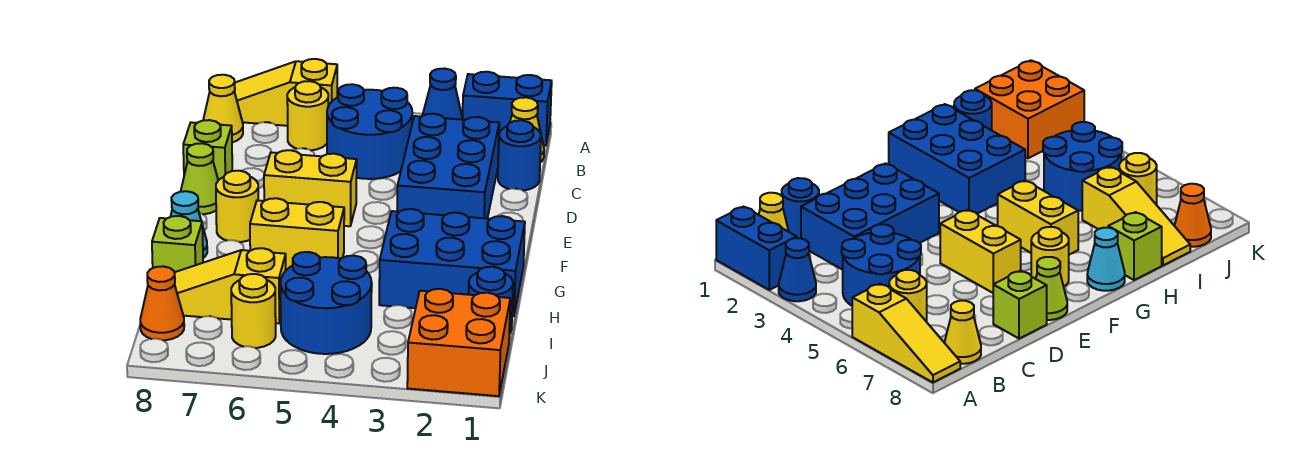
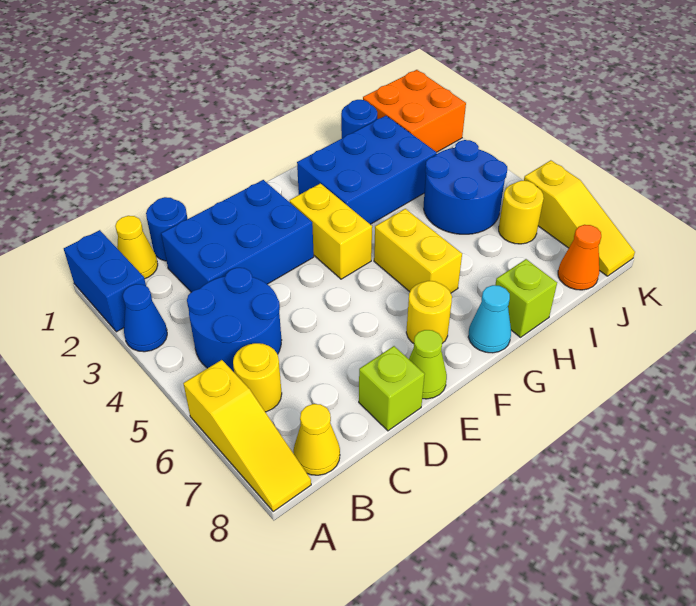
yellow 1x2 brick [264,150,357,226] -> yellow 1x2 brick moved to [290,183,372,279]
blue 2x3 brick [379,209,525,316] -> blue 2x3 brick turned to [297,116,437,224]
yellow 1x3 slope [174,248,286,323] -> yellow 1x3 slope moved to [524,160,635,276]

